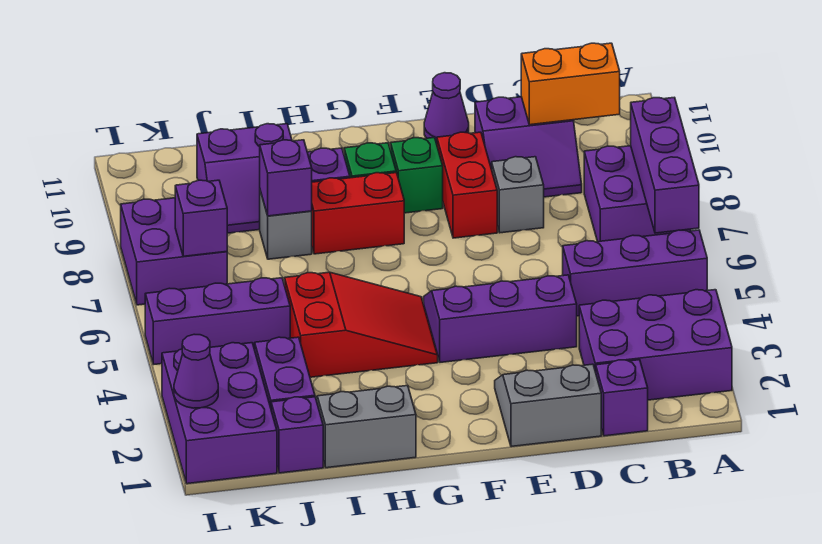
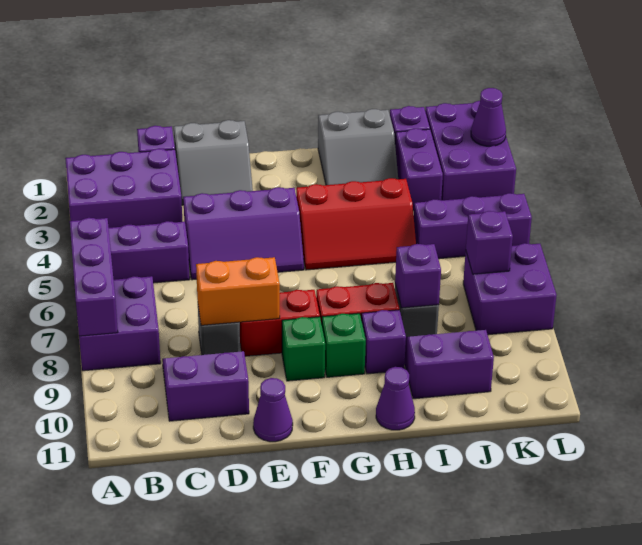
orange 1x2 brick [521,43,620,125] -> orange 1x2 brick moved to [196,257,280,325]
red 1x2 brick [437,132,497,238] -> red 1x2 brick turned to [240,290,320,356]
red 2x3 slope [285,272,438,377] -> red 2x3 slope turned to [296,178,416,270]
none -> purple 1x1 cone [376,367,415,430]

